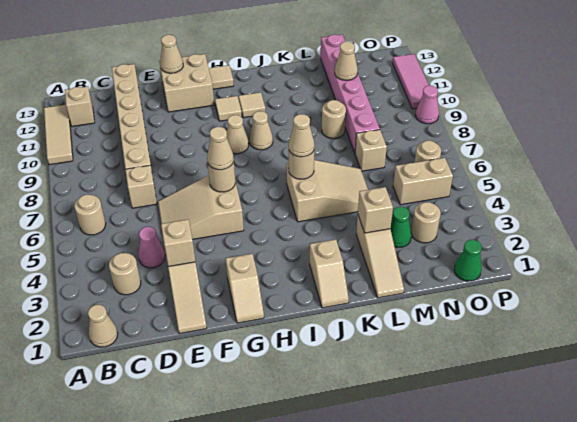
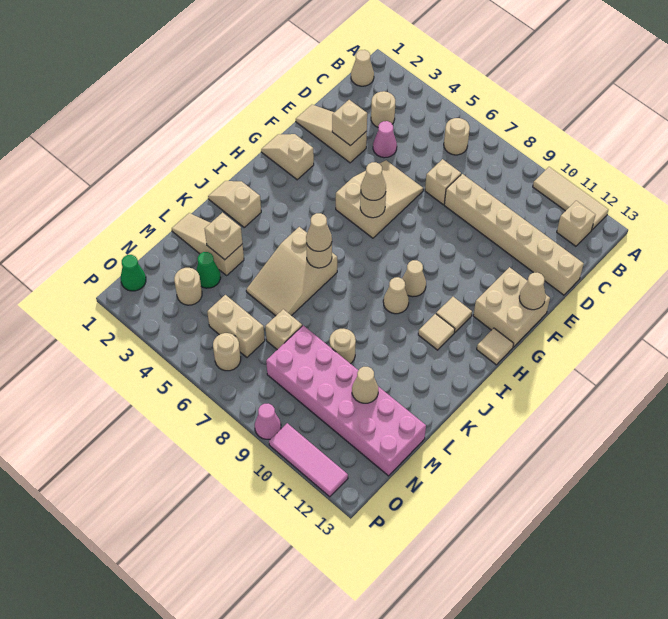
pink 1x6 brick [321,35,380,153] -> pink 2x6 brick [266,326,426,476]
tan 1x2 brick [393,158,453,205] -> tan 1x2 brick turned to [207,295,265,357]

